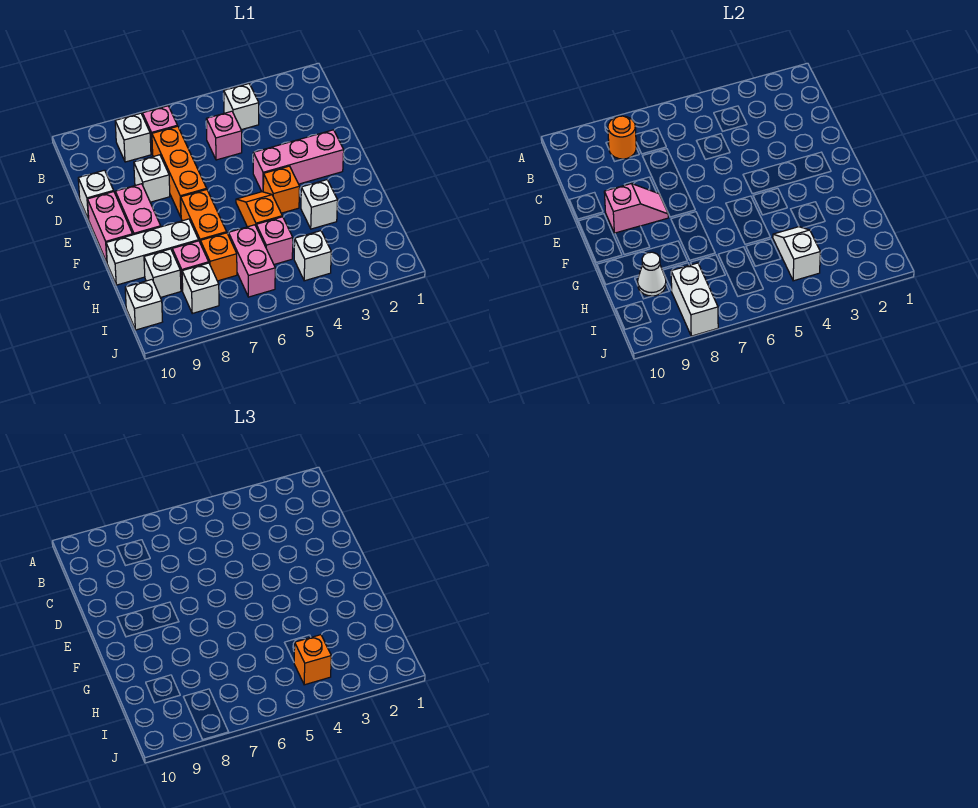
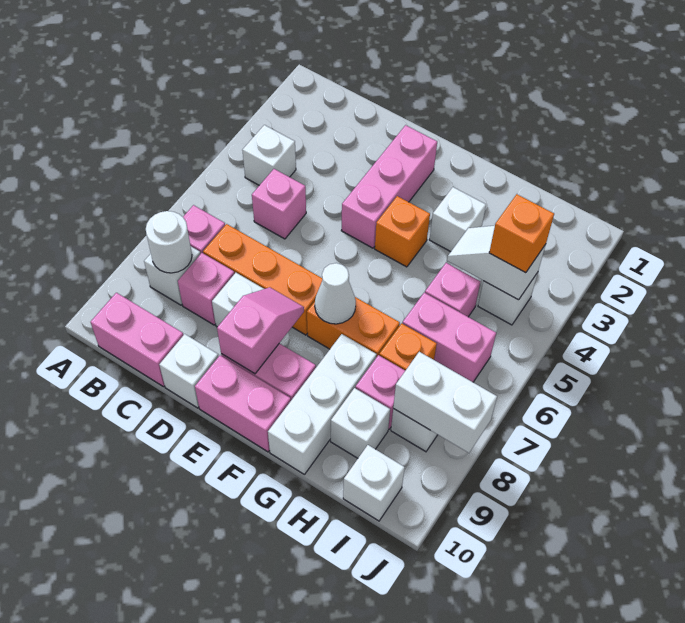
orange 1x1 round brick [608,116,636,159] -> white 1x1 round brick [146,211,192,273]
none -> pink 1x2 brick [91,293,183,387]
none -> pink 1x1 brick [178,253,234,325]
orange 1x2 slope [236,192,282,227] -> none
white 1x1 cone [638,252,666,296] -> white 1x1 cone moved to [315,263,356,324]

